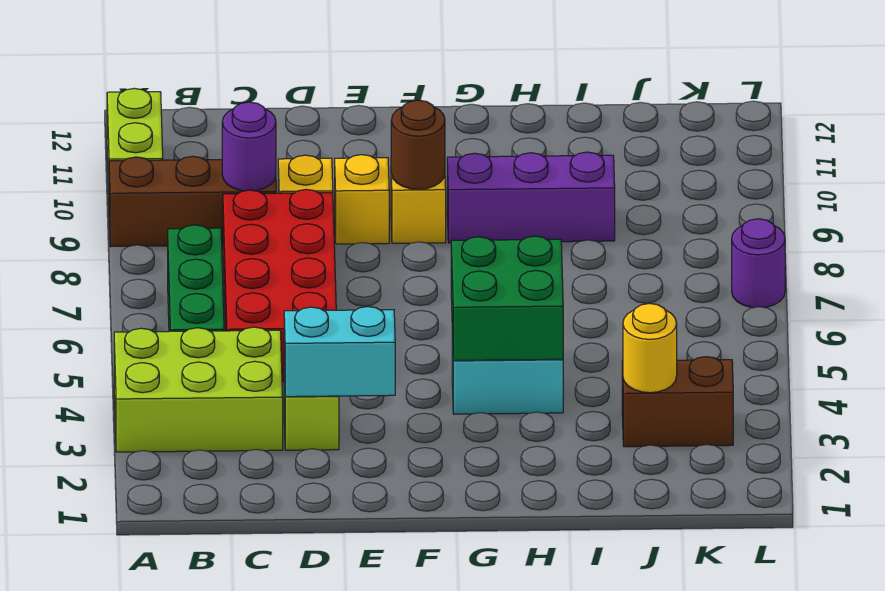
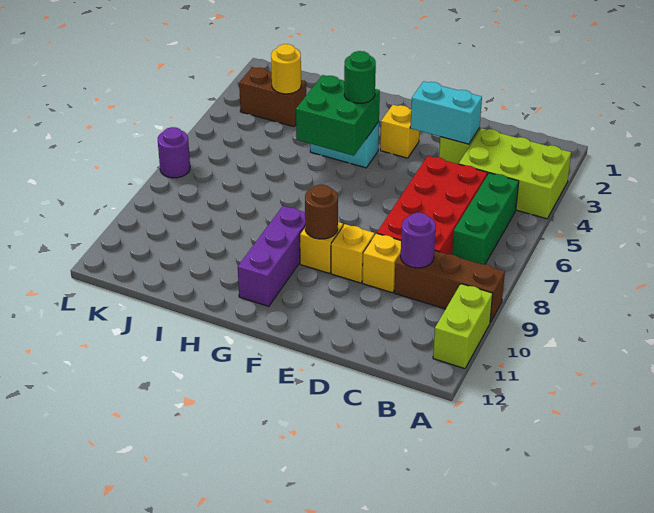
none -> yellow 1x1 brick [380,105,420,158]
none -> green 1x1 round brick [344,51,376,103]
purple 1x3 brick [447,152,615,243] -> purple 1x3 brick turned to [238,206,305,306]

